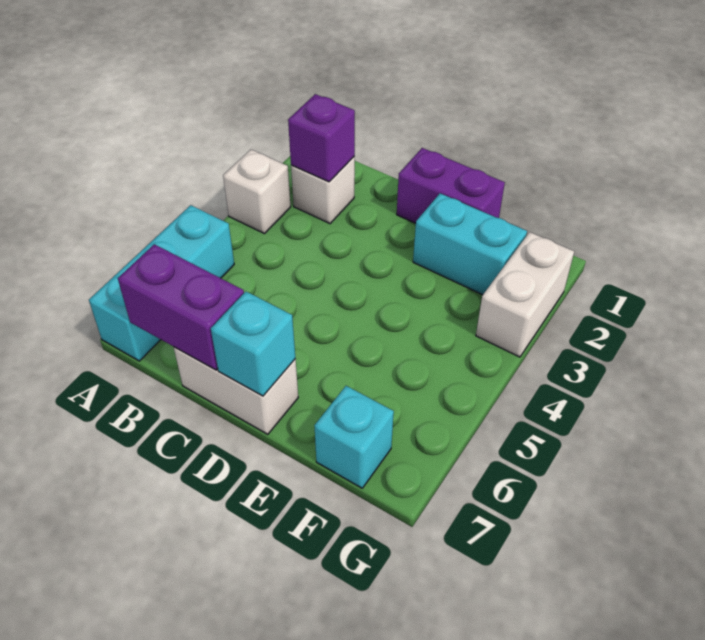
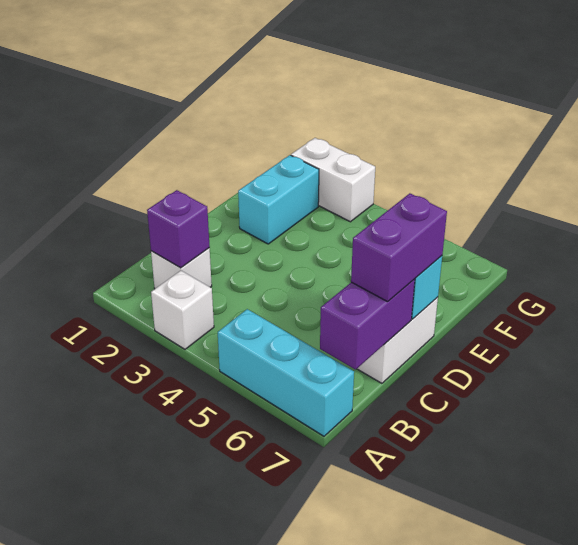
purple 1x2 brick [397,148,505,223] -> purple 1x2 brick moved to [351,193,447,302]
cyan 1x1 brick [314,386,394,488] -> none

